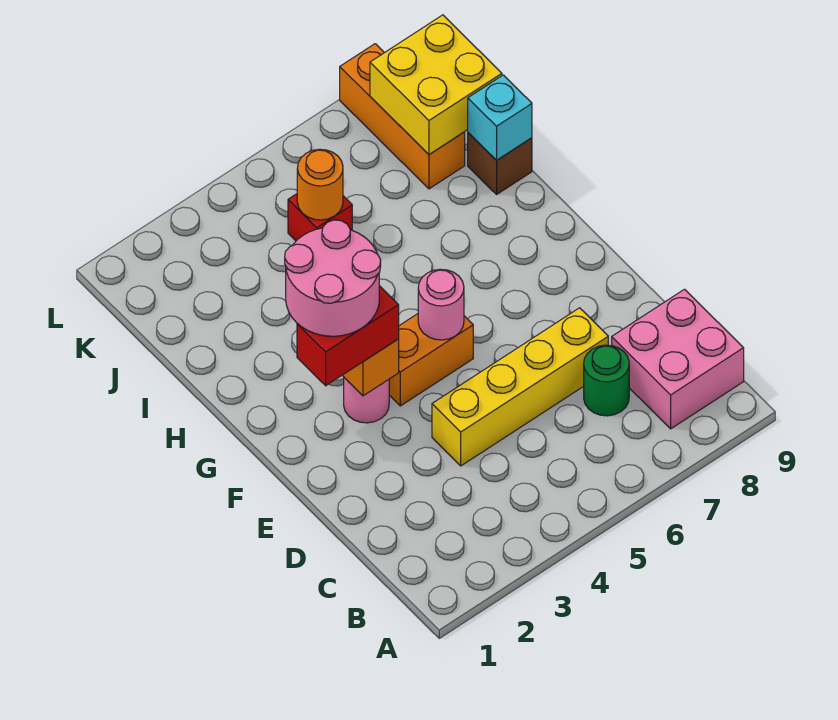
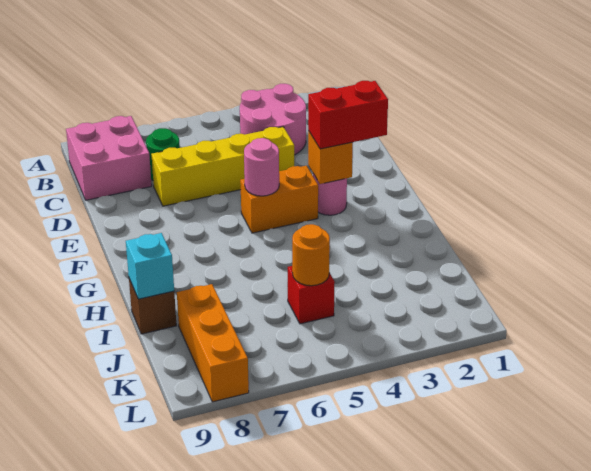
pink 2x2 round brick [285,220,381,336] -> pink 2x2 round brick moved to [240,84,306,155]
yellow 2x2 brick [370,15,502,154] -> none

